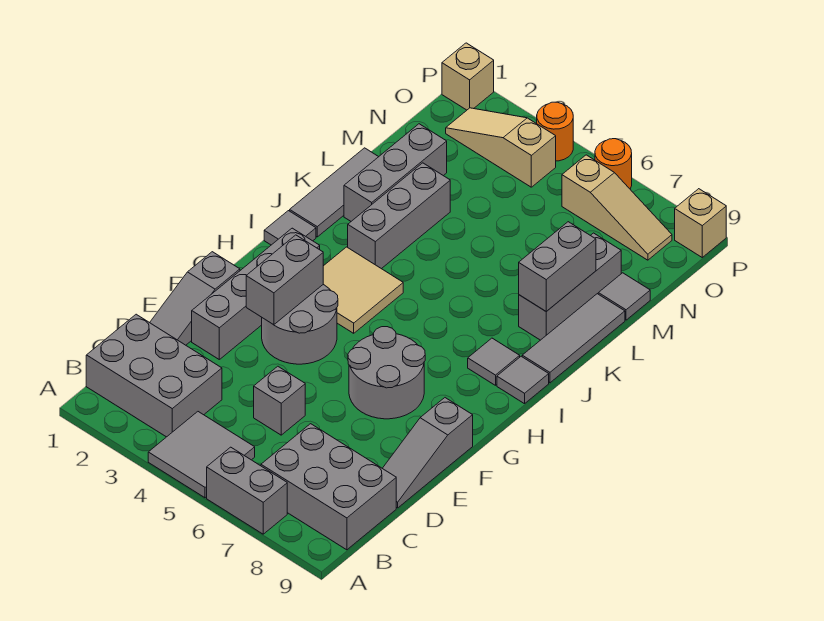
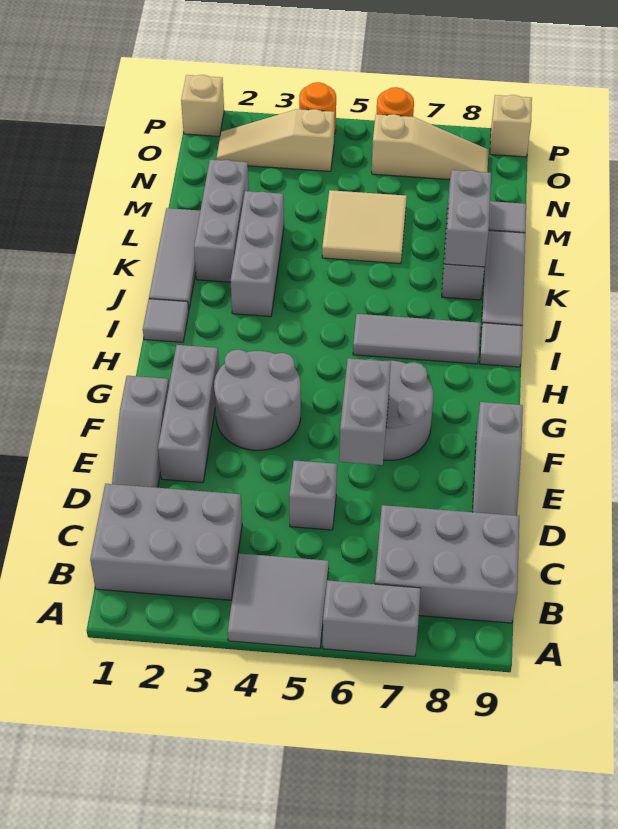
grey 1x4 brick [192,228,320,359] -> grey 1x3 brick [158,345,219,483]
grey 1x2 brick [246,235,323,325] -> grey 1x2 brick moved to [339,358,391,465]
tan 2x2 tile [323,247,403,333] -> tan 2x2 tile moved to [322,190,407,264]
grey 1x1 tile [468,338,520,385] -> grey 1x3 tile [353,314,480,364]

